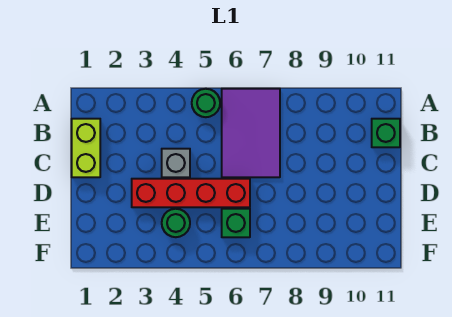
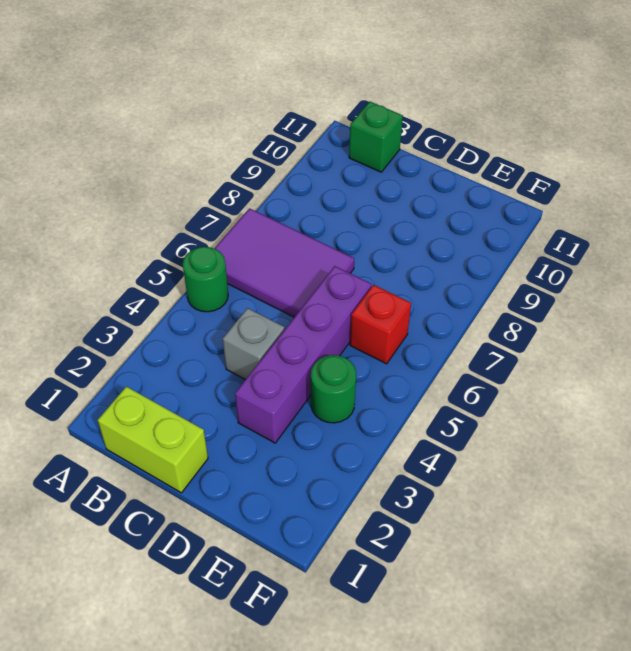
red 1x4 brick [132,179,250,207] -> purple 1x4 brick [235,266,371,443]
green 1x1 brick [222,209,250,237] -> red 1x1 brick [350,285,411,364]

